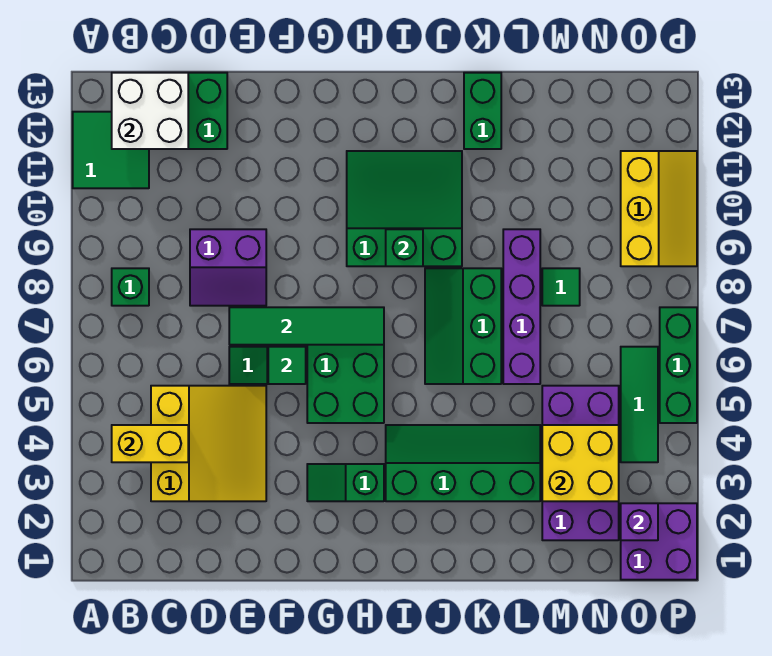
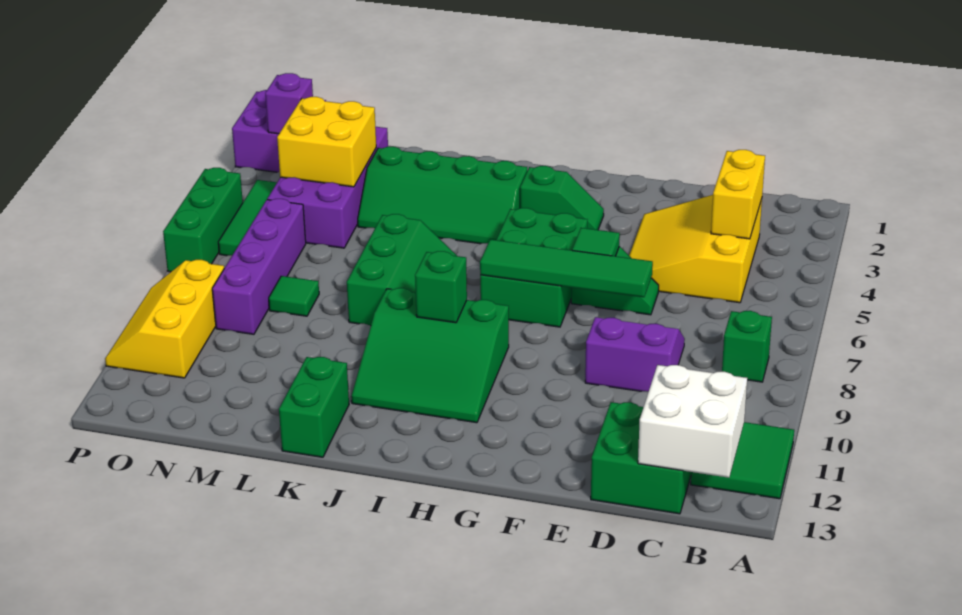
yellow 1x2 brick [112,425,188,462] -> yellow 1x2 brick turned to [711,150,765,239]
purple 1x4 brick [503,229,540,384] -> purple 1x4 brick moved to [212,199,306,334]

